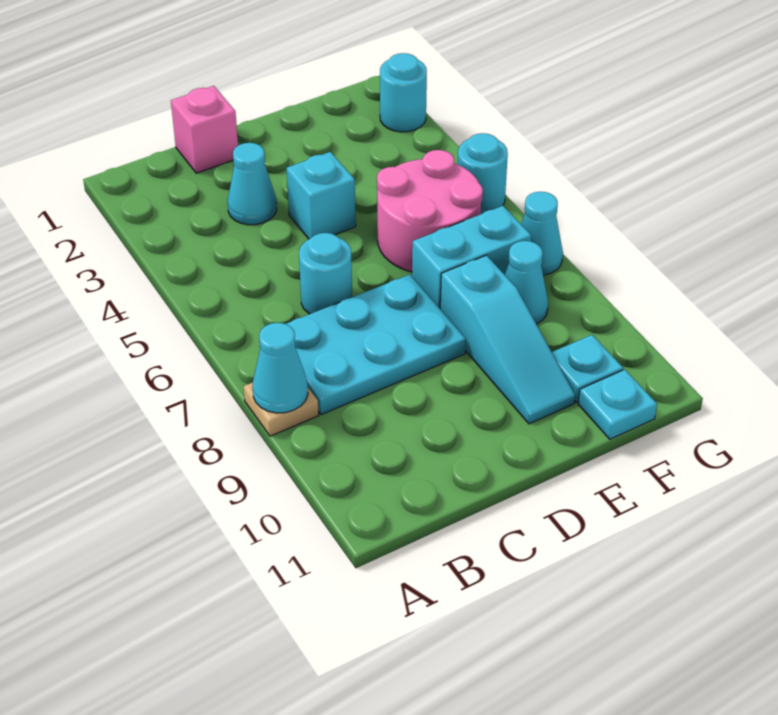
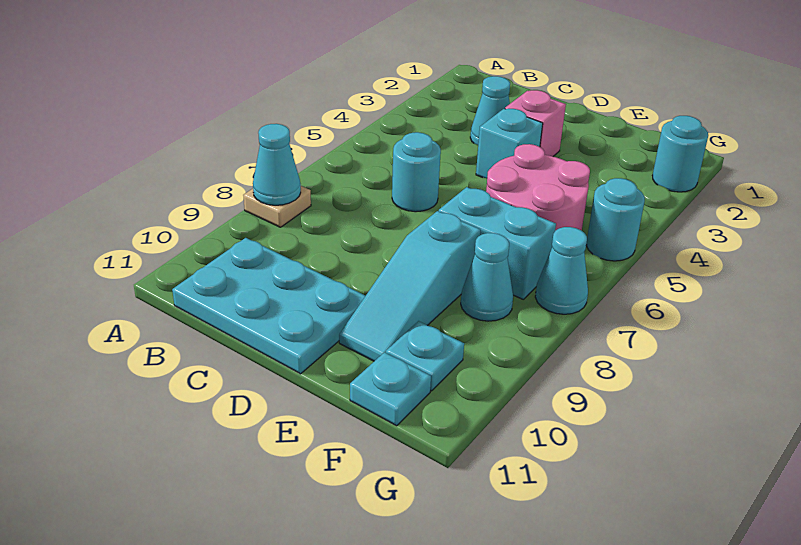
cyan 2x3 plate [286,274,466,415] -> cyan 2x3 plate moved to [172,238,365,374]
pink 1x1 brick [171,86,238,173] -> pink 1x1 brick moved to [505,90,566,156]

